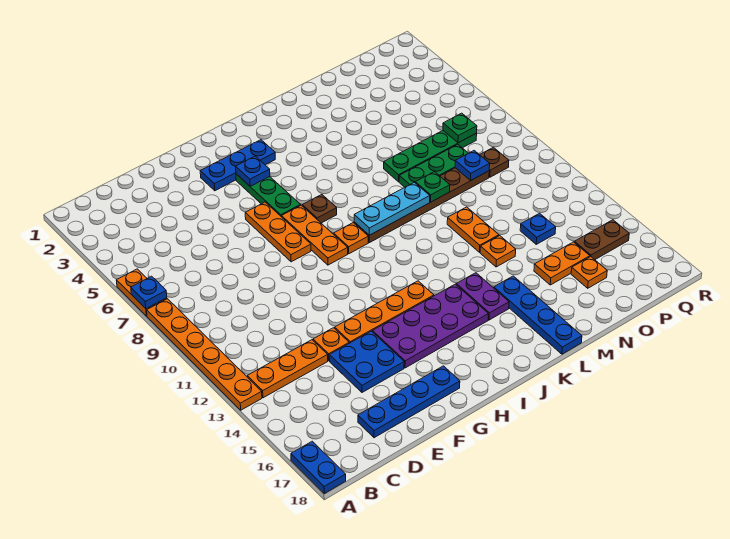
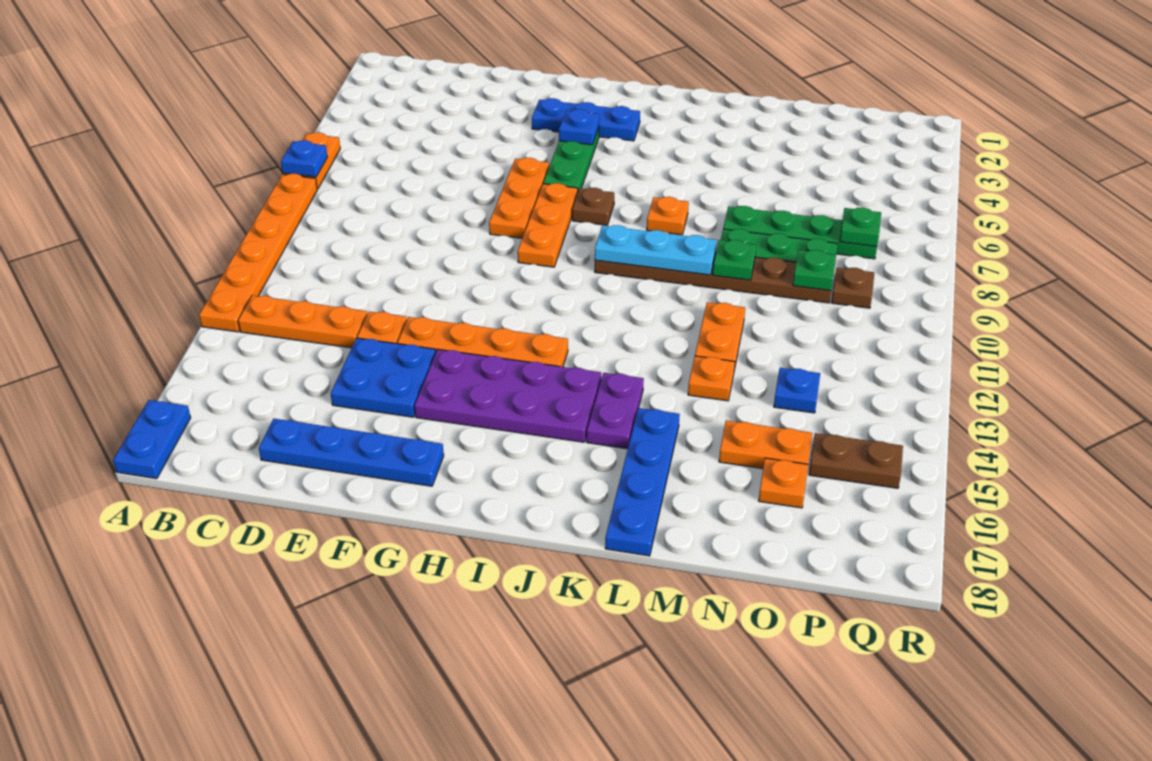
orange 1x1 plate [334,223,368,254] -> orange 1x1 plate moved to [647,197,689,235]
blue 1x1 plate [455,151,490,181] -> green 1x1 plate [793,250,836,291]

